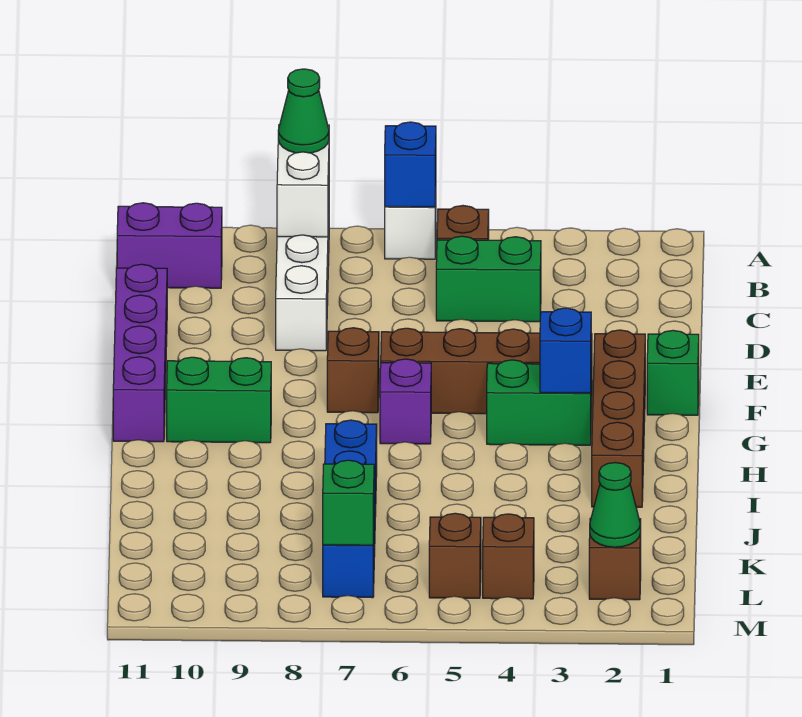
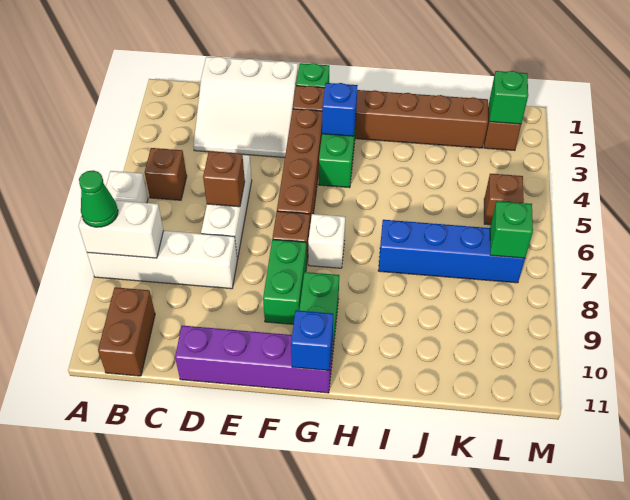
blue 1x1 brick [385,122,436,207] -> blue 1x1 brick moved to [291,310,333,370]
purple 1x2 brick [117,203,222,288] -> brown 1x2 brick [98,287,155,376]
none -> white 3x3 slope [193,57,298,158]
green 1x2 brick [436,236,541,322] -> green 1x2 brick moved to [263,240,307,324]
none -> white 1x3 brick [201,155,252,260]
brown 1x4 brick [592,330,645,507] -> brown 1x6 brick [293,86,488,148]
purple 1x1 brick [380,359,431,444] -> none
none -> white 1x1 brick [308,214,345,268]
green 1x1 cone [590,463,640,547] -> green 1x1 brick [490,71,528,124]
brown 1x1 brick [483,514,534,599] -> brown 1x1 brick moved to [203,151,245,207]

